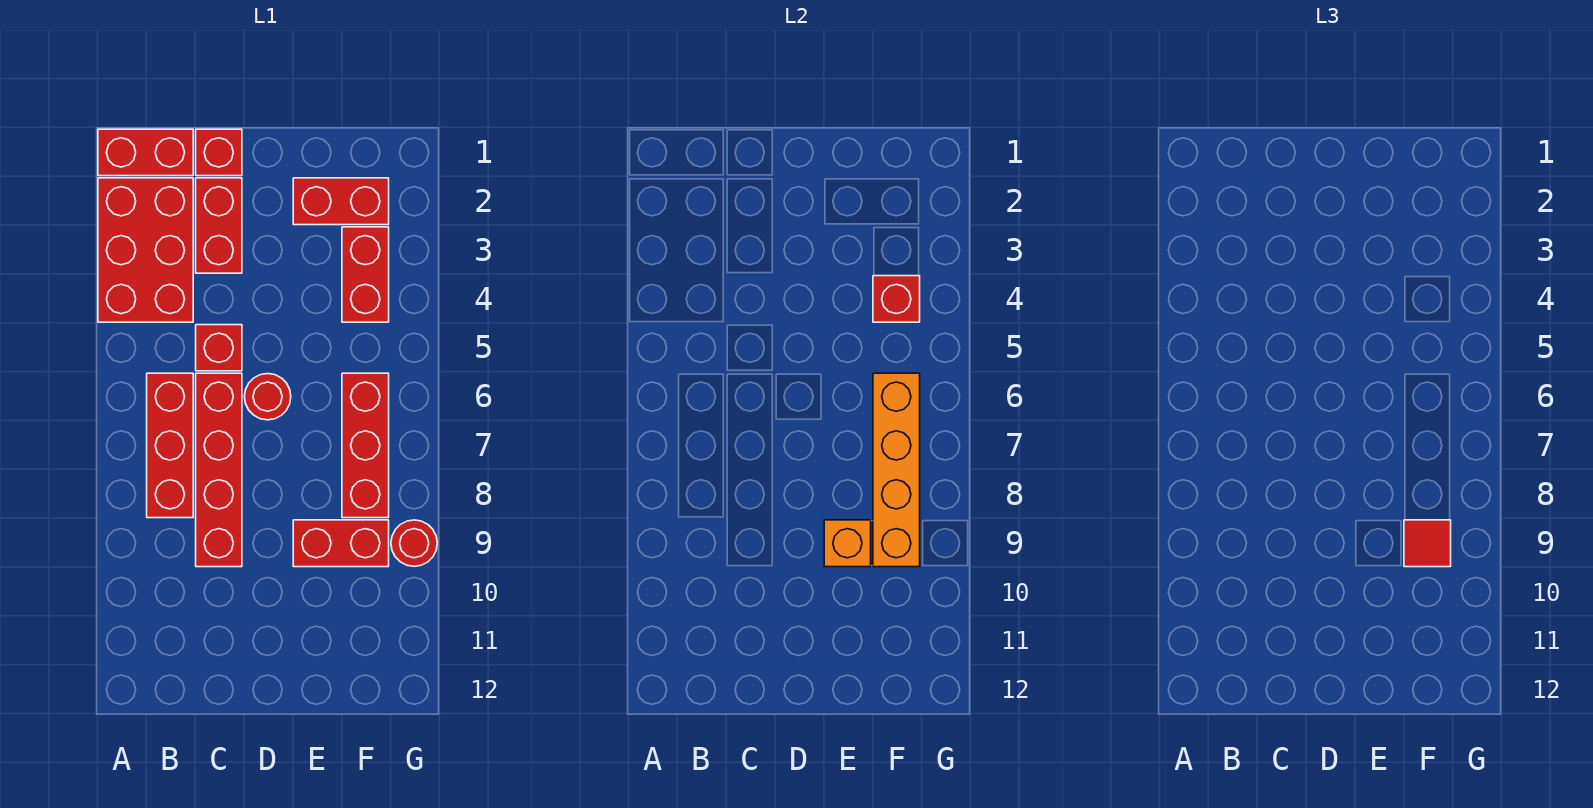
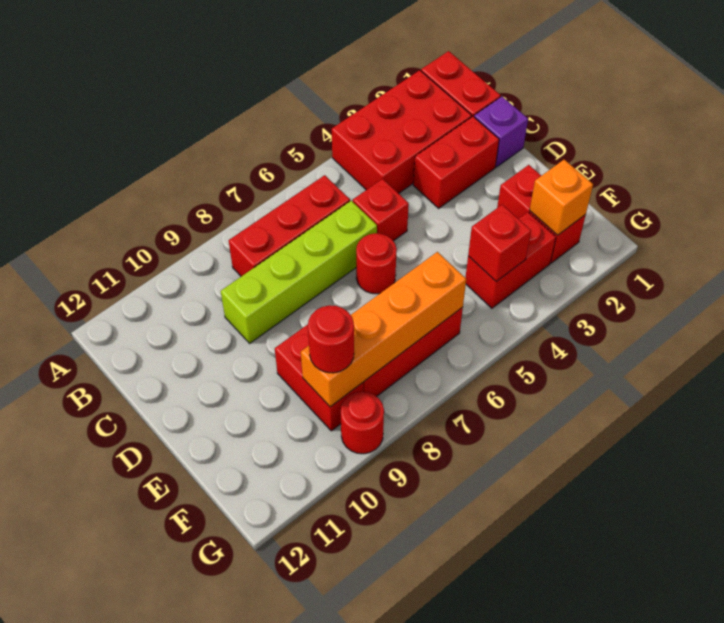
red 1x1 brick [196,129,242,176] -> purple 1x1 brick [474,97,528,167]
red 1x4 brick [196,373,242,567] -> lime 1x4 brick [221,201,377,343]
orange 1x1 brick [824,520,871,567] -> orange 1x1 brick moved to [530,160,593,235]
red 1x1 tile [1404,520,1451,567] -> red 1x1 round brick [308,305,354,373]

